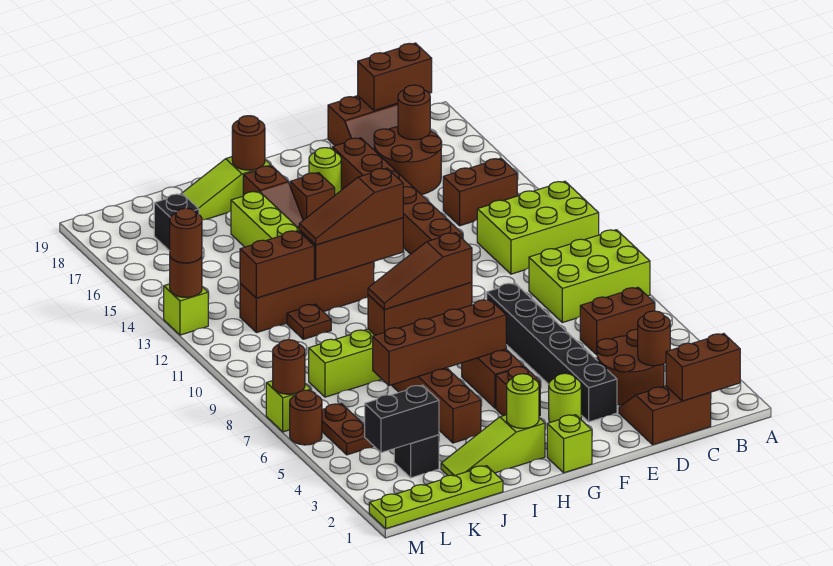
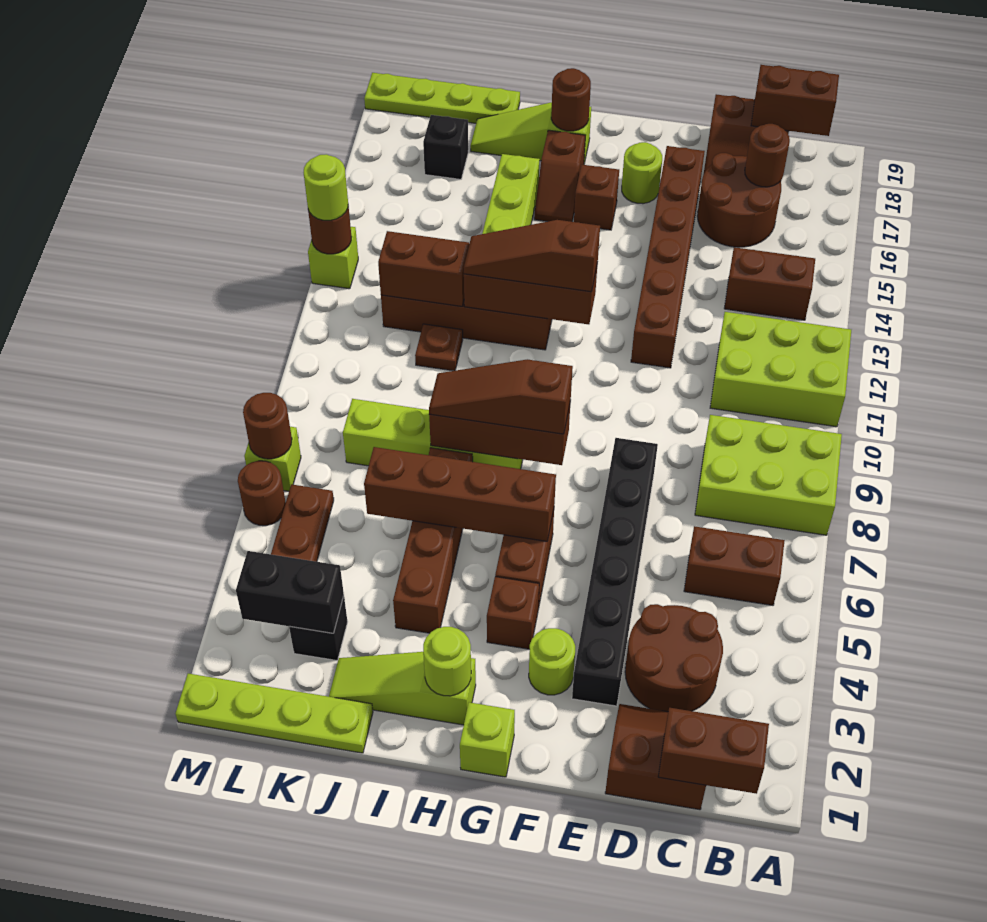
brown 1x1 round brick [638,311,670,366] -> none
none -> lime 1x4 plate [364,73,520,123]
brown 1x1 round brick [170,208,202,263] -> lime 1x1 round brick [304,154,348,220]

